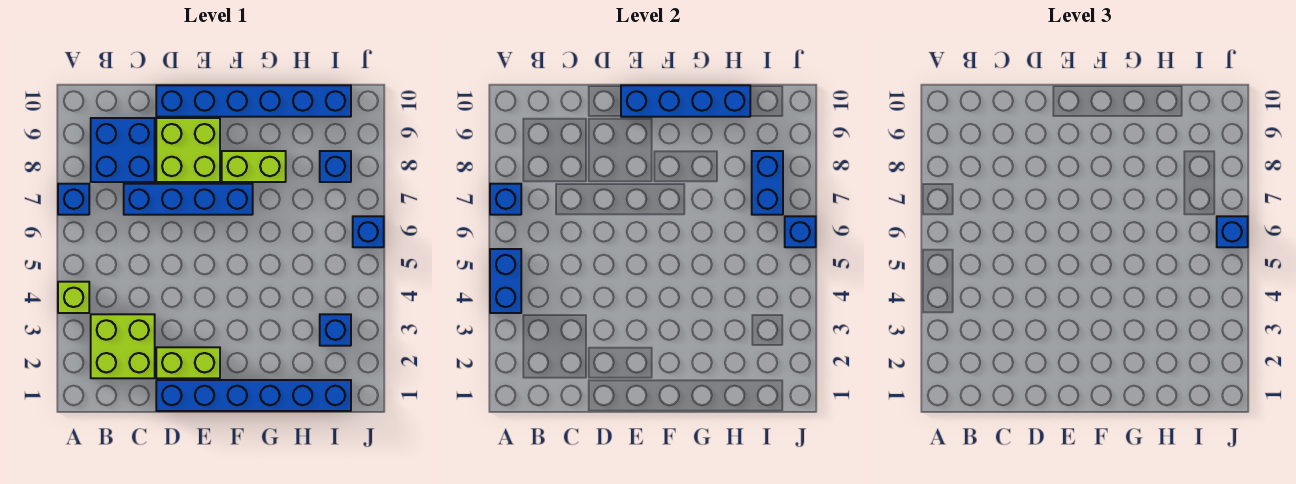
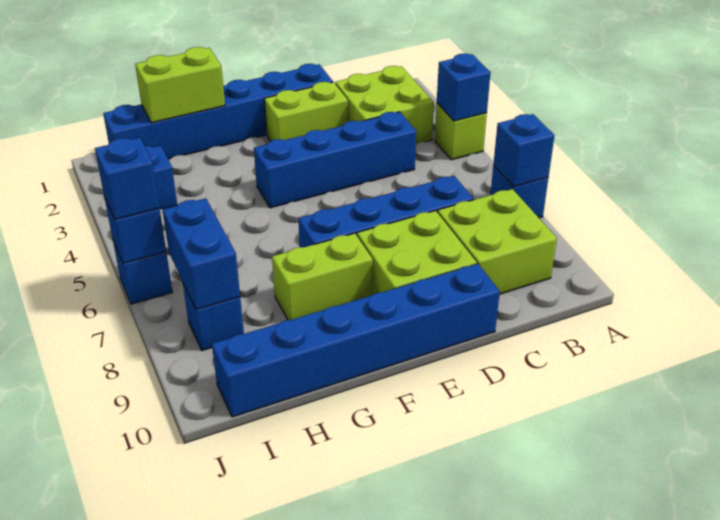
blue 1x2 brick [490,249,521,313] -> blue 1x1 brick [437,54,491,121]
blue 2x2 brick [91,118,155,182] -> lime 2x2 brick [437,189,557,294]
blue 1x4 brick [621,85,750,117] -> blue 1x4 brick moved to [254,112,416,208]
none -> lime 1x2 brick [135,47,225,123]

